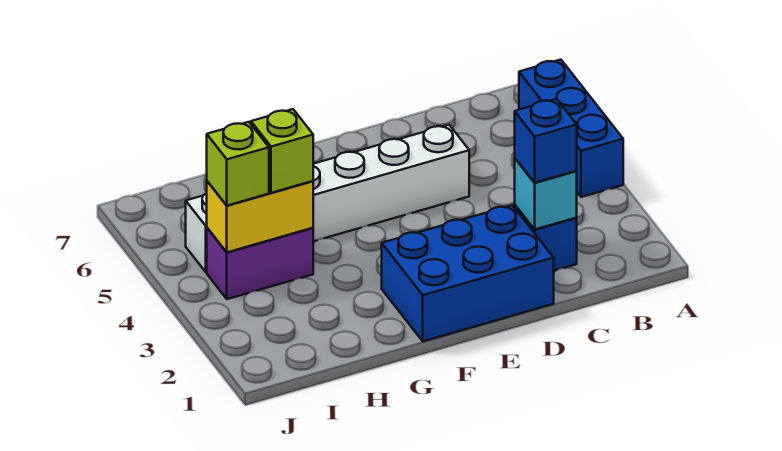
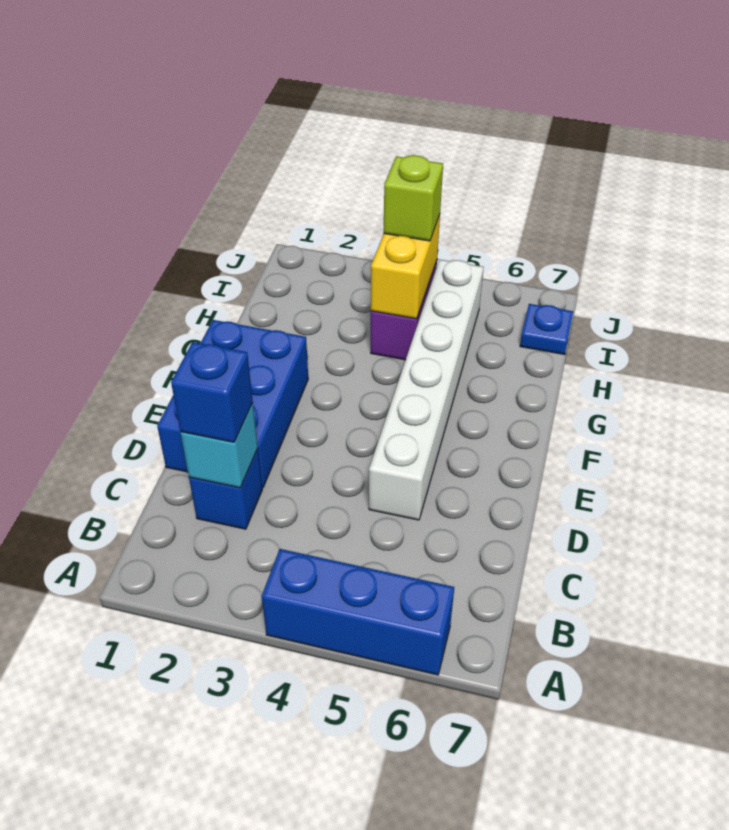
lime 1x1 brick [251,109,313,193] -> none
none -> blue 1x1 plate [520,304,573,355]

